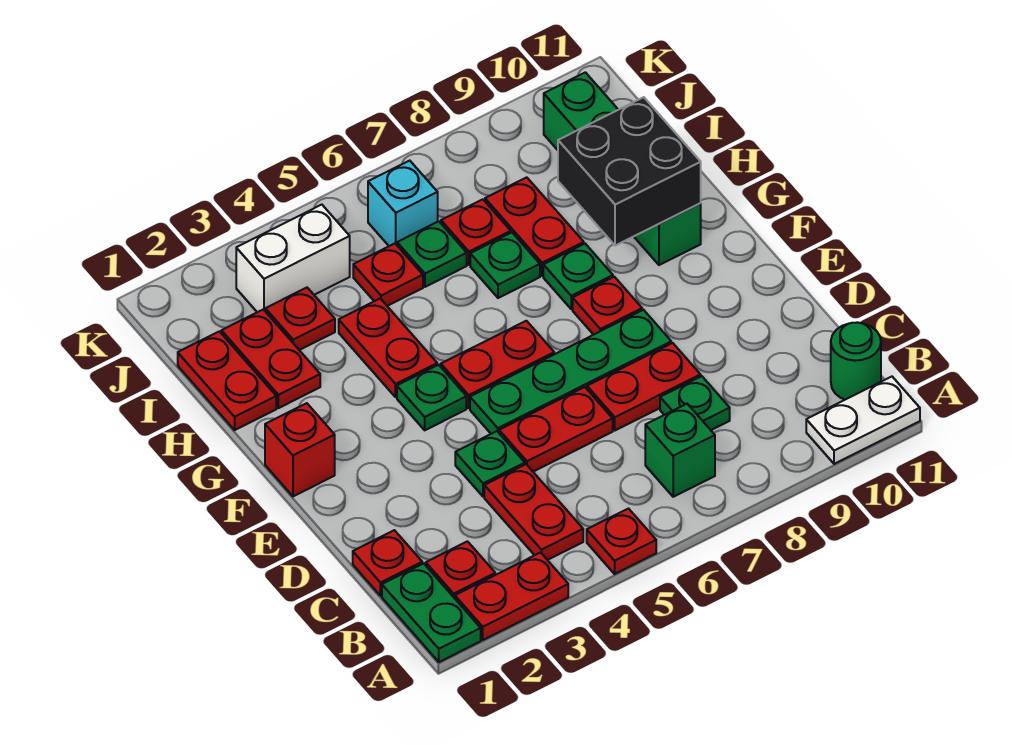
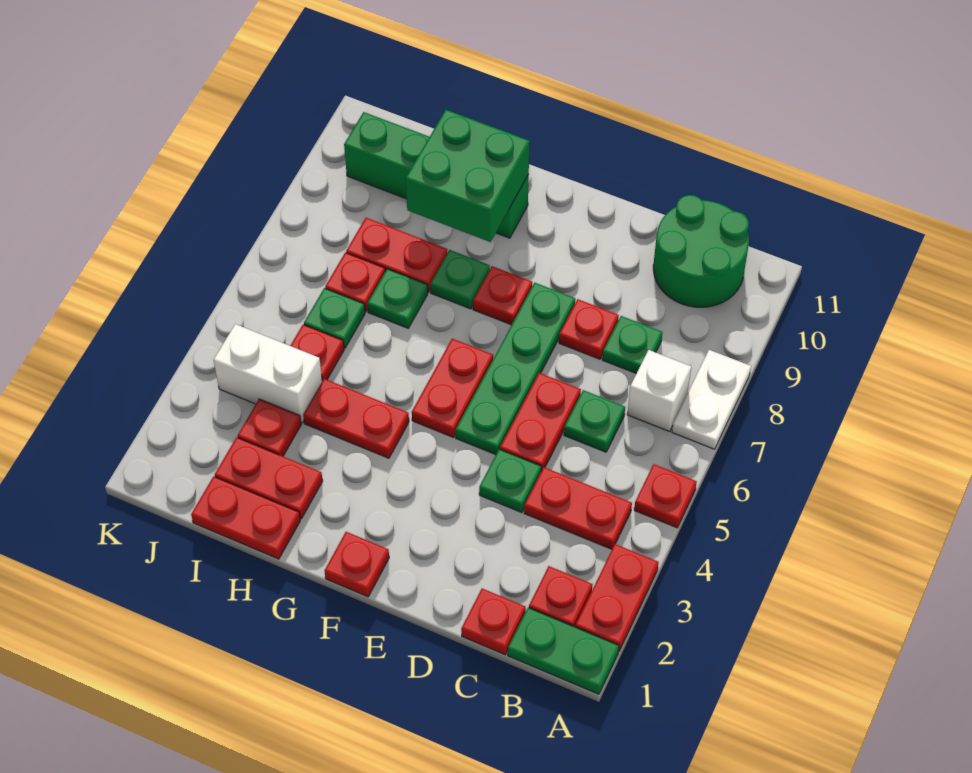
white 1x2 plate [806,377,920,464] -> white 1x2 plate moved to [672,350,751,449]
green 1x1 brick [645,404,715,497] -> white 1x1 brick [627,350,691,431]
green 1x1 round brick [831,322,881,400] -> green 2x2 round brick [653,195,749,307]
red 1x2 plate [587,343,701,430] -> red 1x1 plate [559,299,619,359]
red 1x1 brick [265,403,335,496] -> red 1x1 plate [325,532,389,597]
green 1x1 plate [397,365,466,430] -> green 1x1 plate moved to [564,390,625,452]
black 2x2 brick [558,97,701,246] -> green 2x2 brick [406,110,530,242]
white 1x2 brick [236,205,350,312] -> white 1x2 brick turned to [214,324,322,423]
cyan 1x1 brick [368,161,438,246] -> none

